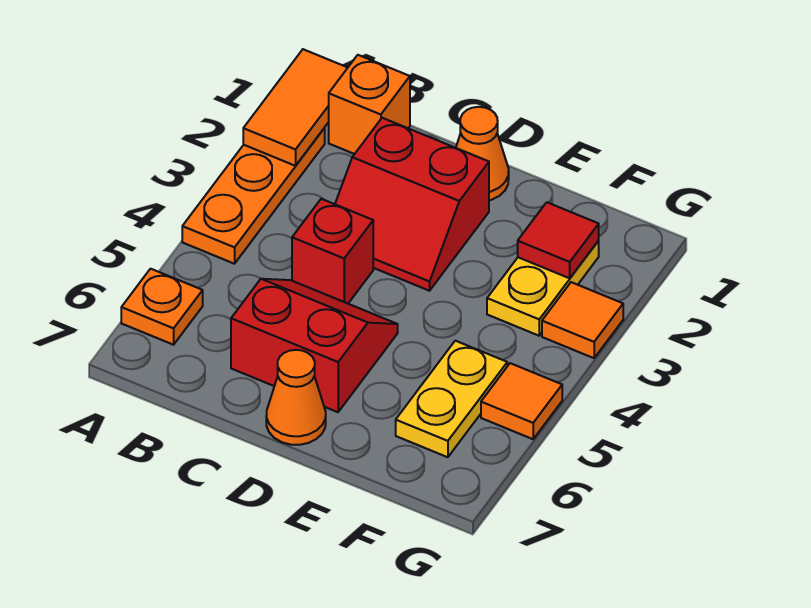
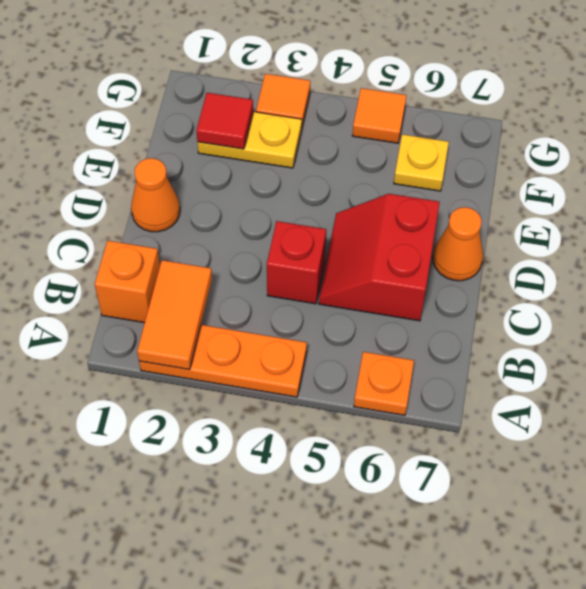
orange 1x2 tile [243,49,348,166] -> orange 1x2 tile turned to [137,260,212,370]
red 2x2 slope [335,118,489,291] -> none
yellow 1x2 plate [396,341,507,457] -> yellow 1x1 plate [394,134,449,191]

